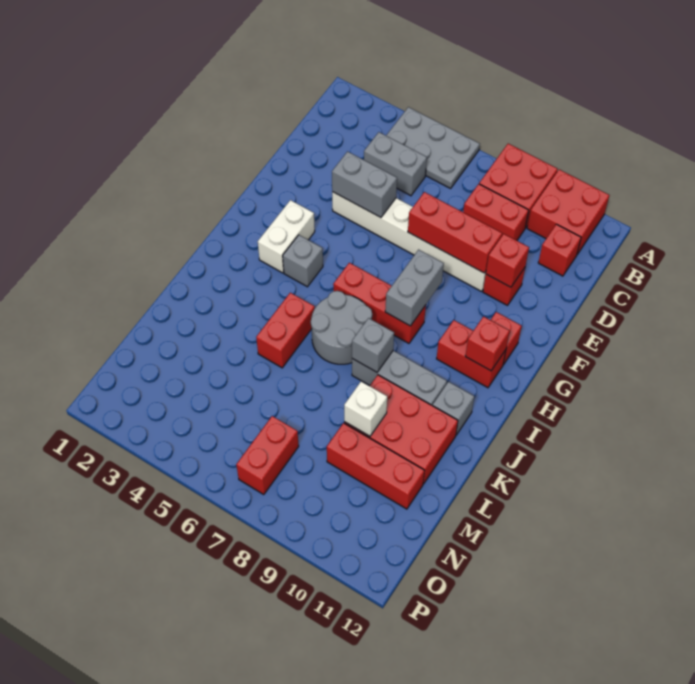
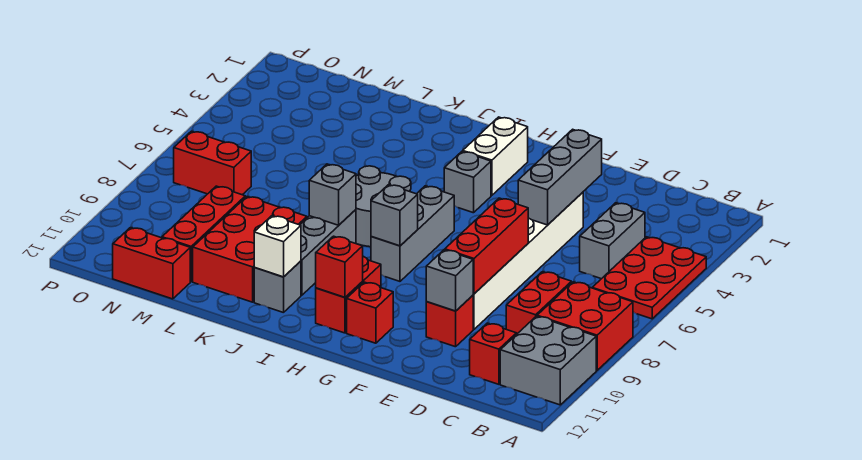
grey 2x3 plate [386,107,480,188] -> red 2x3 plate [593,237,706,319]
red 2x2 brick [527,169,609,254] -> grey 2x2 brick [500,316,596,405]
grey 1x2 brick [332,152,397,217] -> grey 1x3 brick [518,129,602,225]
red 1x1 brick [486,234,529,287] -> grey 1x1 brick [426,250,473,311]
white 1x2 brick [258,200,315,273] -> white 1x2 brick turned to [463,117,528,195]
grey 1x2 brick [385,250,444,326] -> grey 1x1 brick [371,185,418,246]
red 1x3 brick [333,263,426,343] -> grey 1x3 brick [371,186,454,281]
red 1x2 brick [256,293,315,368] -> red 1x2 brick moved to [113,228,190,299]
white 1x1 brick [344,381,387,436] -> white 1x1 brick moved to [254,216,301,277]

